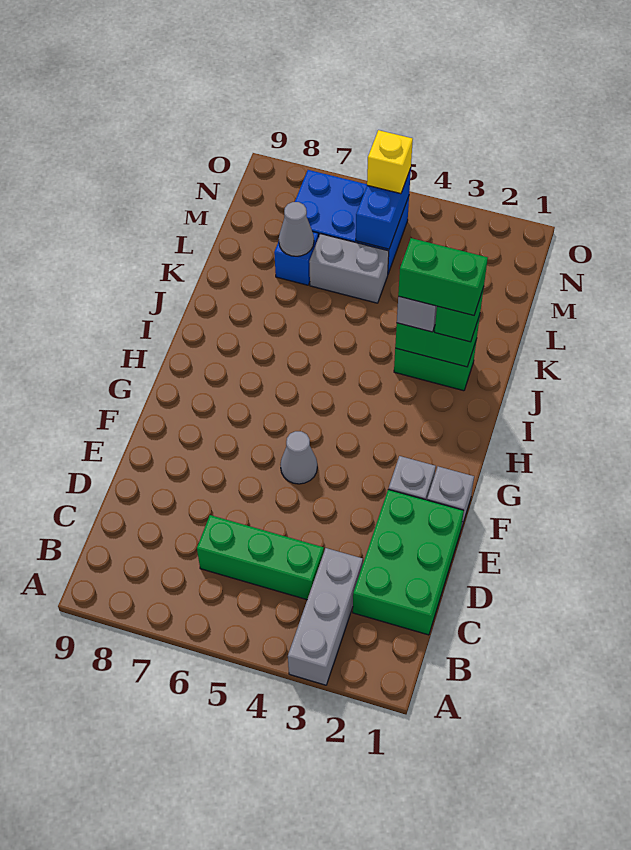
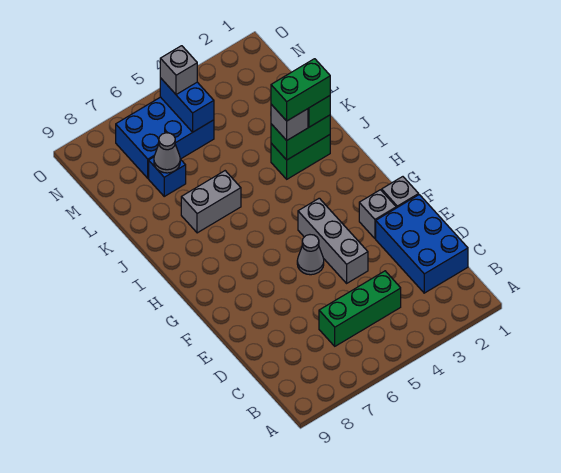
grey 1x3 brick [288,548,363,685] -> grey 1x3 brick moved to [298,198,368,283]
green 2x3 brick [353,490,464,635] -> blue 2x3 brick [376,195,468,293]
grey 1x2 brick [309,234,389,303] -> grey 1x2 brick moved to [181,171,241,233]
yellow 1x1 brick [367,130,413,194] -> grey 1x1 brick [160,46,197,95]

